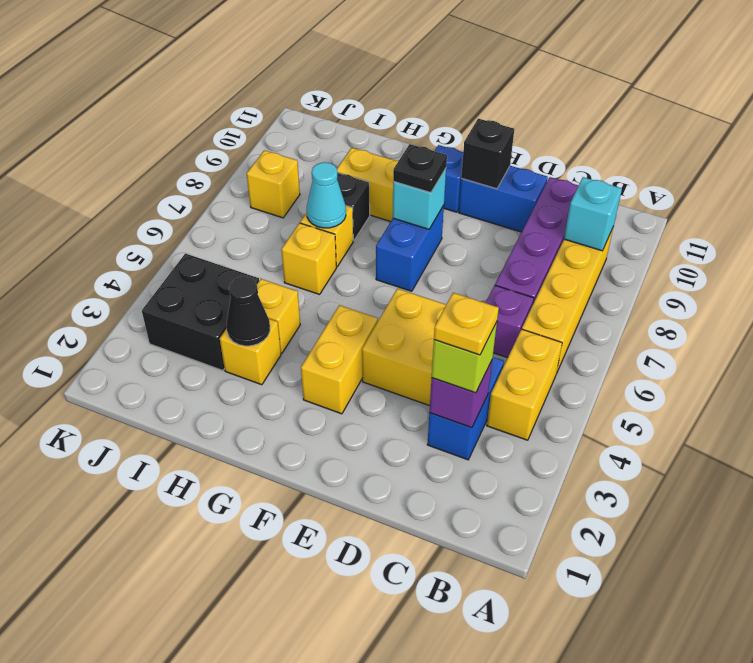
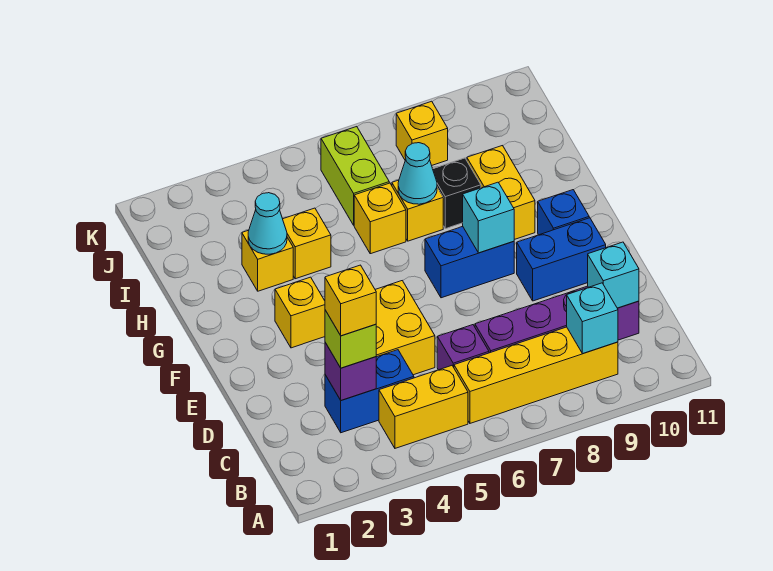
yellow 1x1 plate [434,293,499,355] -> yellow 1x1 brick [325,265,376,336]
none -> cyan 1x1 brick [588,242,639,308]
blue 1x2 brick [459,166,548,232] -> blue 1x2 brick turned to [517,218,606,301]
black 1x1 brick [461,119,514,189] -> none
yellow 1x2 brick [301,305,378,414] -> yellow 1x1 brick [275,277,325,348]
black 1x1 plate [393,144,447,193] -> none
black 1x1 cone [227,277,270,346] -> cyan 1x1 cone [248,193,287,254]
black 2x2 brick [142,253,259,371] -> none
none -> lime 1x2 brick [321,127,389,225]

